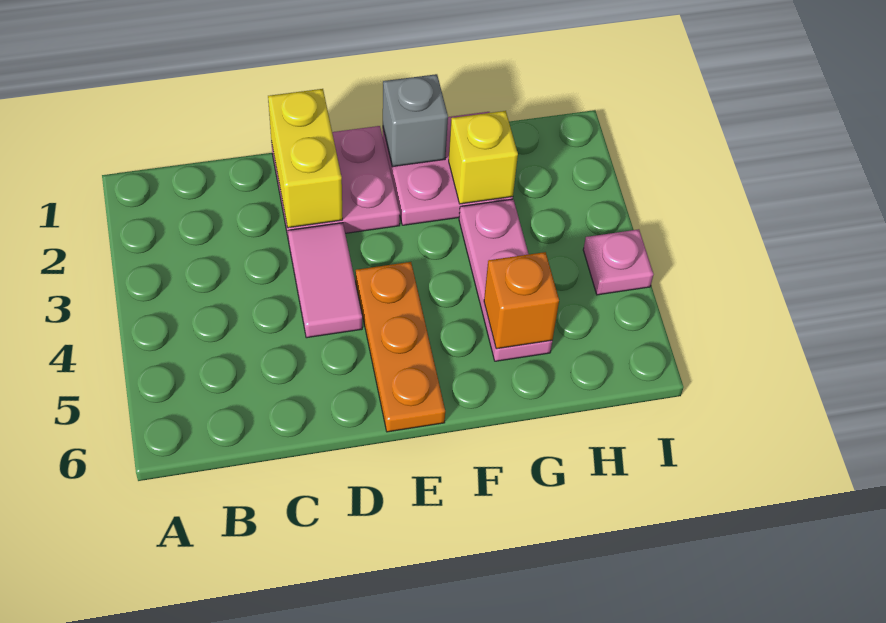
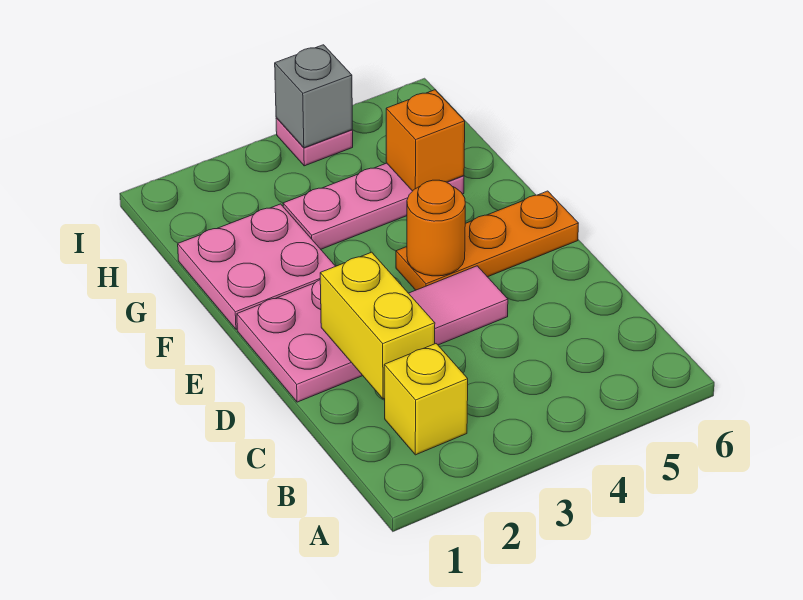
yellow 1x2 brick [268,89,343,228] -> yellow 1x2 brick turned to [320,252,435,399]
none -> orange 1x1 round brick [407,180,465,276]
grey 1x1 brick [383,74,448,167] -> grey 1x1 brick moved to [275,45,352,148]
yellow 1x1 brick [449,111,518,204] -> yellow 1x1 brick moved to [384,344,468,455]

